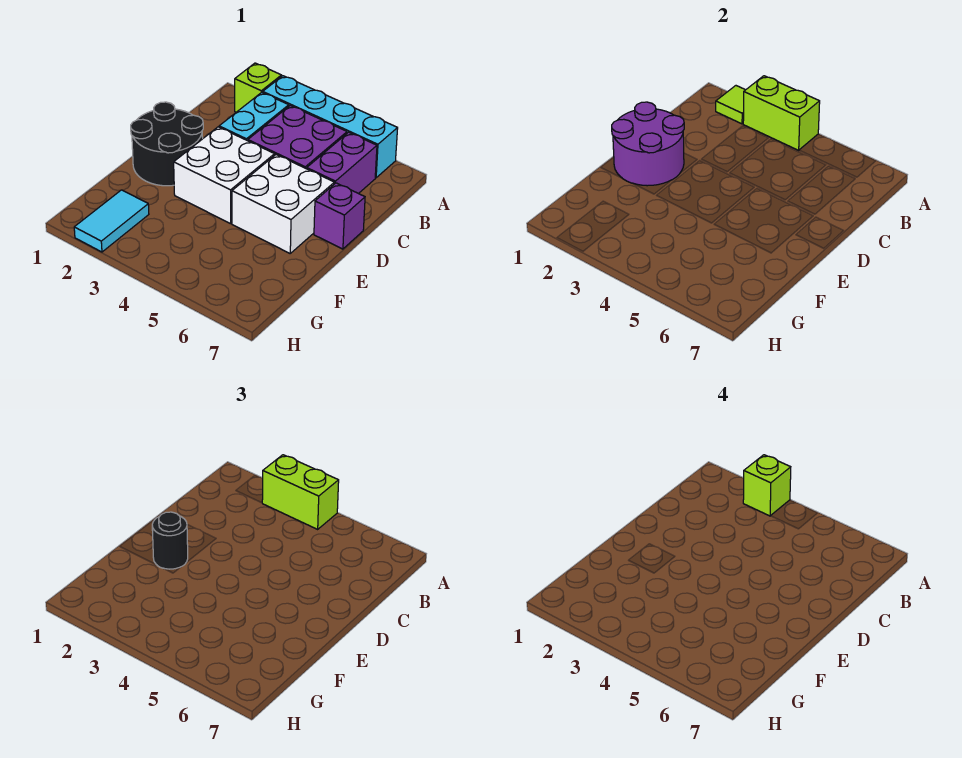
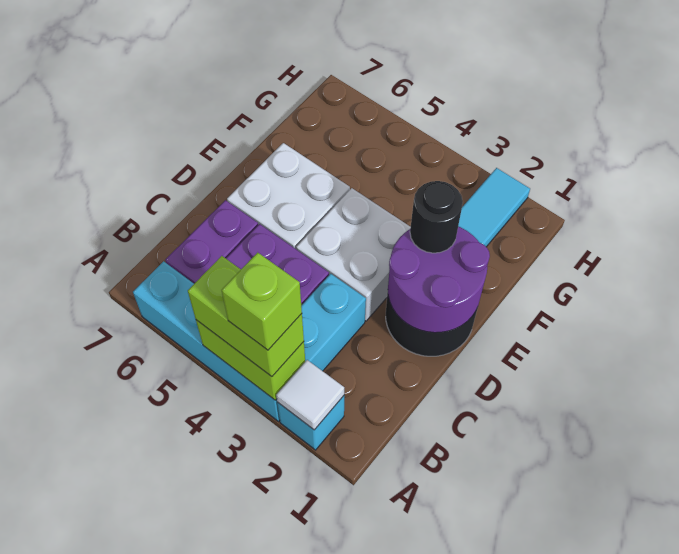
lime 1x1 brick [235,63,282,112] -> cyan 1x1 brick [277,396,344,450]
lime 1x1 tile [716,86,745,124] -> white 1x1 tile [276,360,344,430]
purple 1x1 brick [314,183,365,249] -> none

